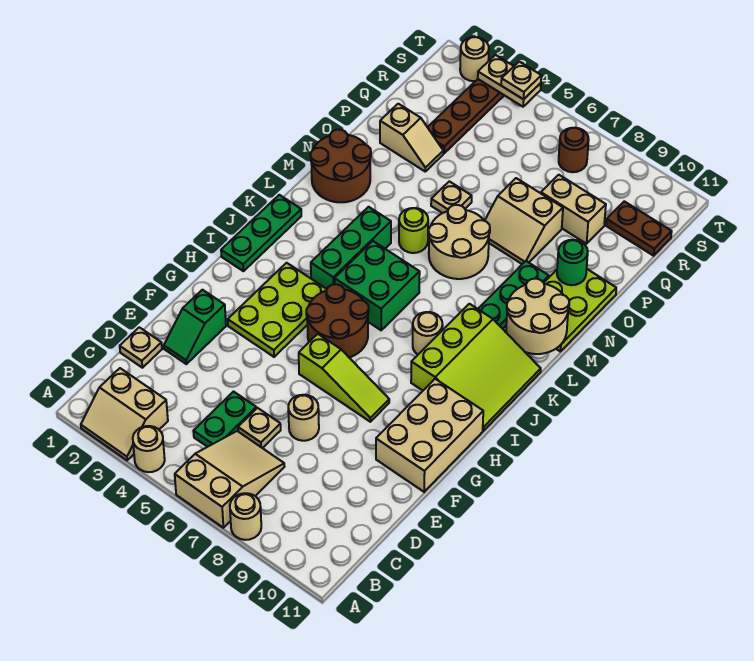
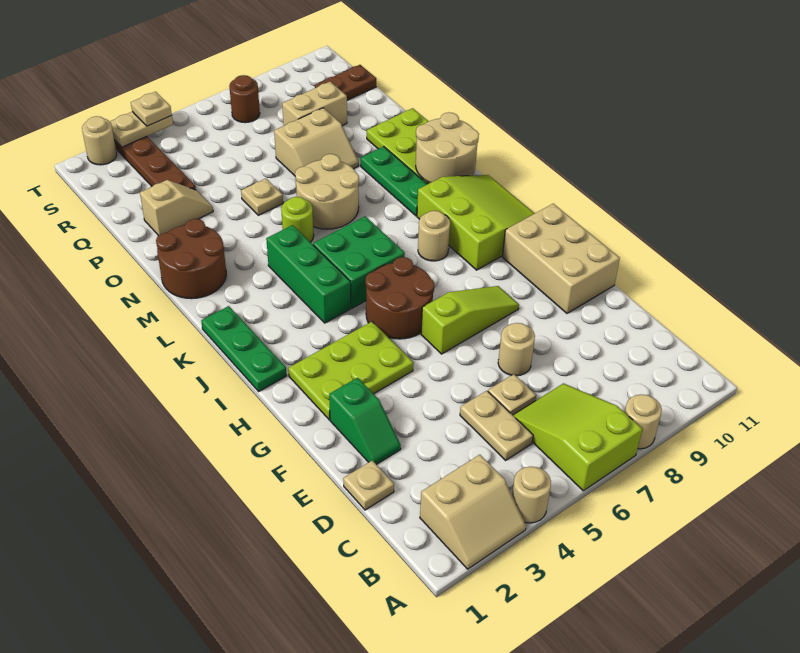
tan 2x3 slope [175,431,285,528] -> lime 2x3 slope [513,383,642,491]
green 1x2 plate [193,392,256,447] -> tan 1x2 plate [460,391,533,460]
lime 2x3 plate [228,263,327,357] -> lime 2x3 plate turned to [288,322,413,420]
green 1x1 round brick [557,240,588,285] -> none

